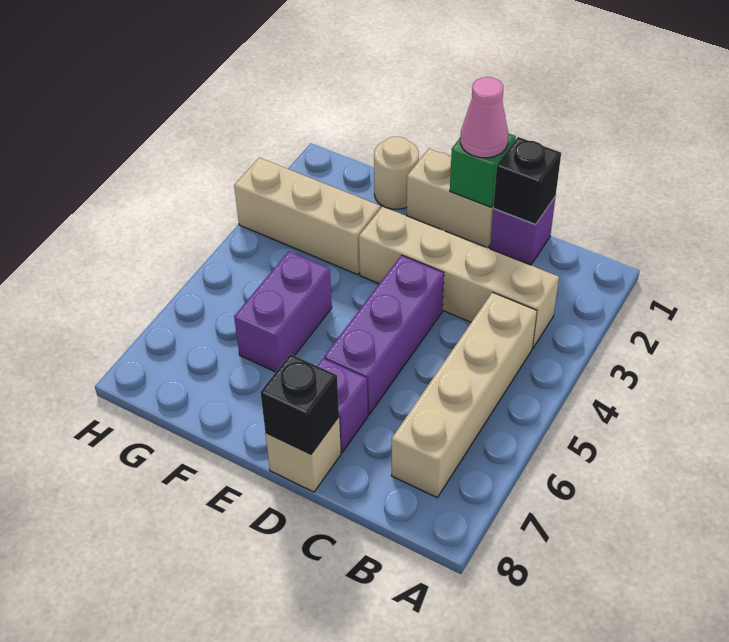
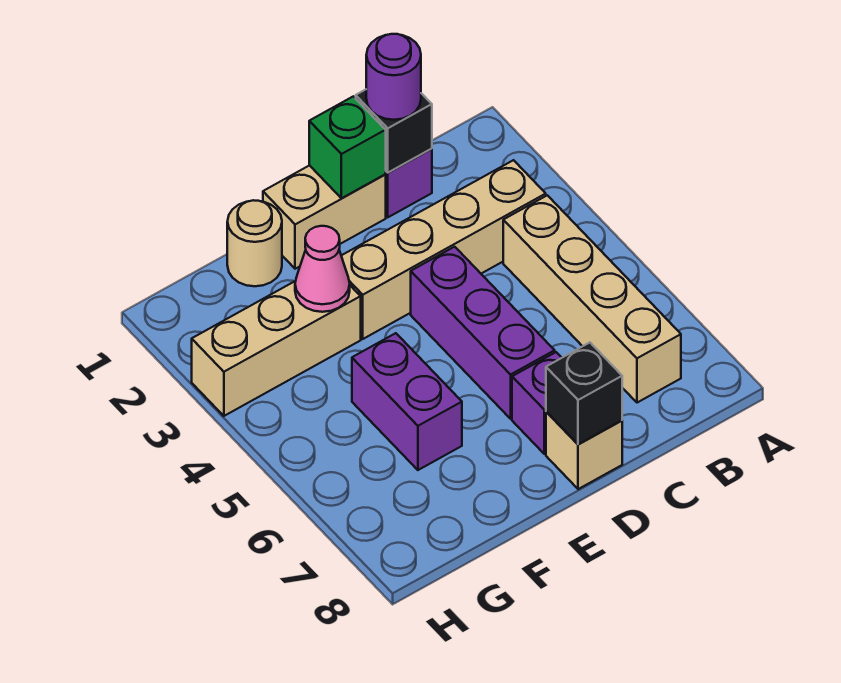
none -> purple 1x1 round brick [366,34,421,120]
pink 1x1 cone [460,77,508,158] -> pink 1x1 cone moved to [295,226,350,312]

